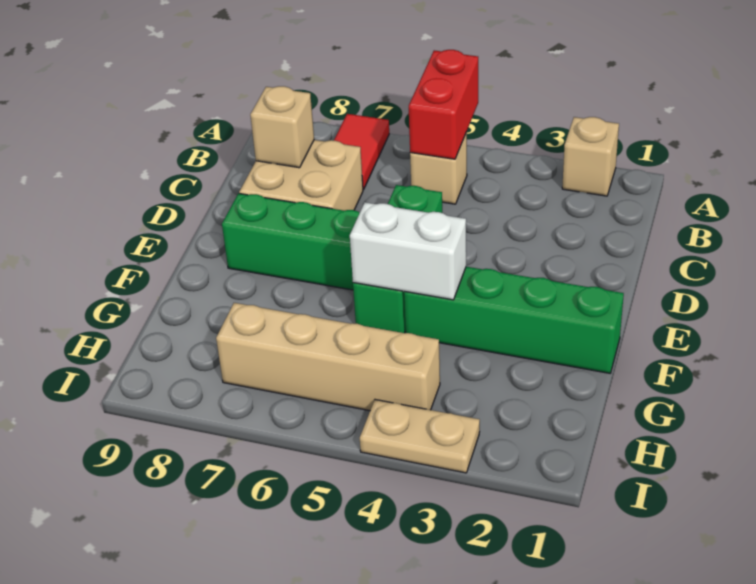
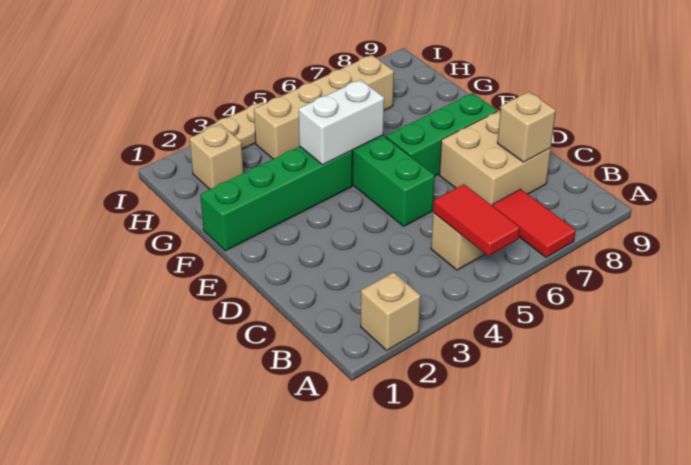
red 1x2 brick [409,50,478,159] -> red 1x2 tile [433,184,520,256]
none -> tan 1x1 brick [189,124,244,189]

